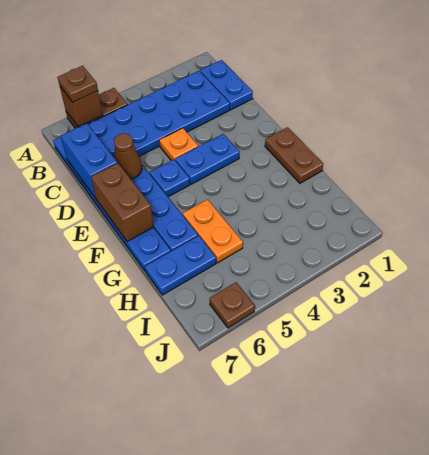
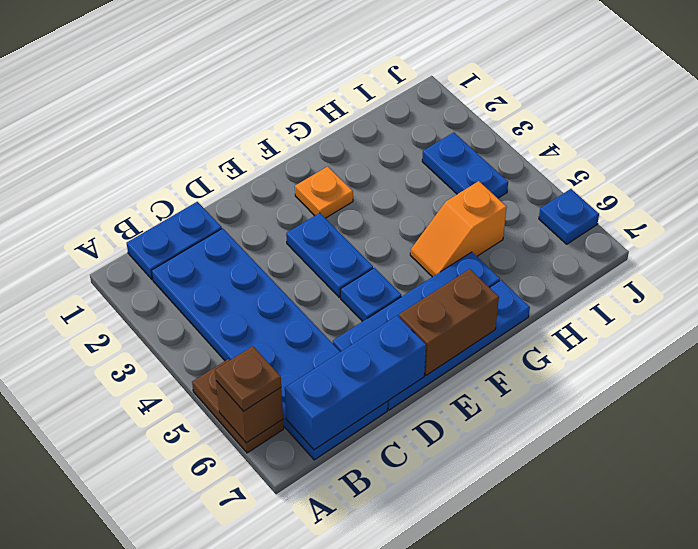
blue 1x2 brick [61,123,117,198] -> blue 1x3 brick [285,316,426,450]
orange 1x1 plate [159,128,198,161] -> orange 1x1 plate moved to [295,166,353,218]
brown 1x1 cone [114,133,142,179] -> none
brown 1x2 plate [265,127,323,183] -> none
orange 1x2 plate [183,200,243,263] -> orange 1x2 slope [410,181,507,277]
blue 1x2 plate [145,236,216,295] -> blue 1x2 plate moved to [422,132,508,198]
brown 1x1 plate [210,282,255,328] -> blue 1x1 plate [539,189,599,244]

